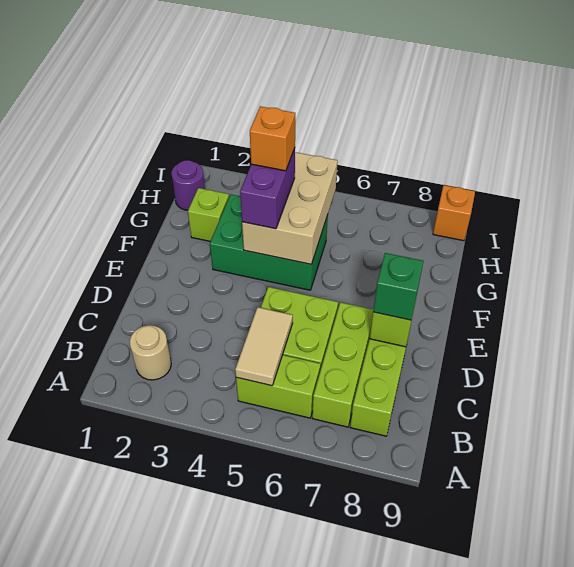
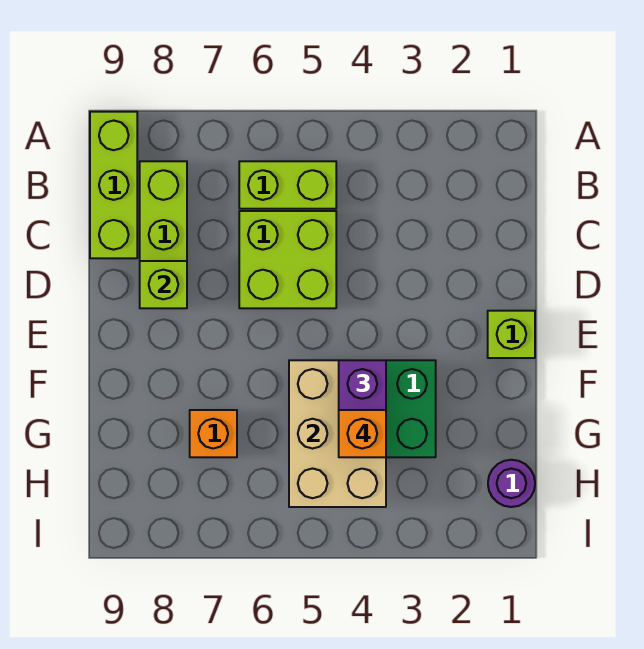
tan 1x1 round brick [130,325,171,380] -> none
tan 1x2 tile [235,307,293,386] -> none
lime 1x3 brick [312,302,374,427] -> lime 1x3 brick moved to [90,112,137,258]
green 1x1 brick [373,253,424,320] -> none
lime 1x1 brick [188,188,229,241] -> lime 1x1 brick moved to [488,311,535,358]
orange 1x1 brick [433,185,475,241] -> orange 1x1 brick moved to [190,410,237,457]

